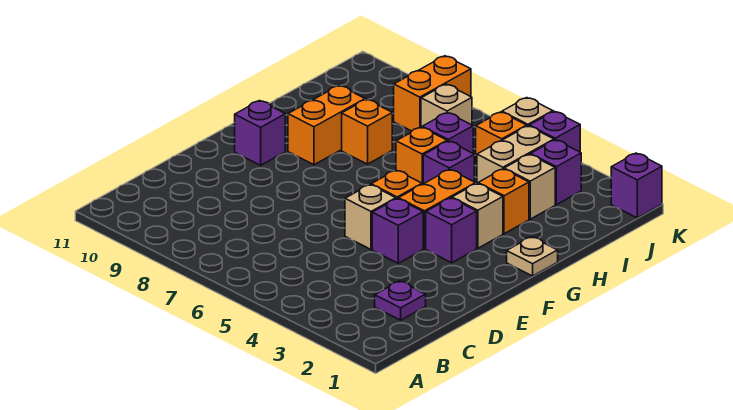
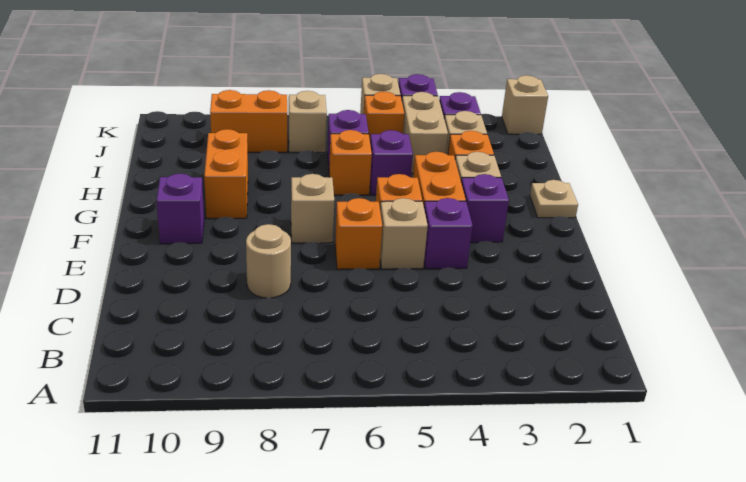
purple 1x1 plate [375,281,426,320] -> none
none -> tan 1x1 round brick [246,224,291,298]
none -> tan 1x1 brick [291,174,334,243]
orange 1x1 brick [342,99,392,164] -> orange 1x1 brick moved to [335,198,382,269]
orange 1x2 brick [394,56,471,131] -> orange 1x2 brick turned to [210,90,288,152]
purple 1x1 brick [611,153,662,218] -> tan 1x1 brick [502,75,548,134]

